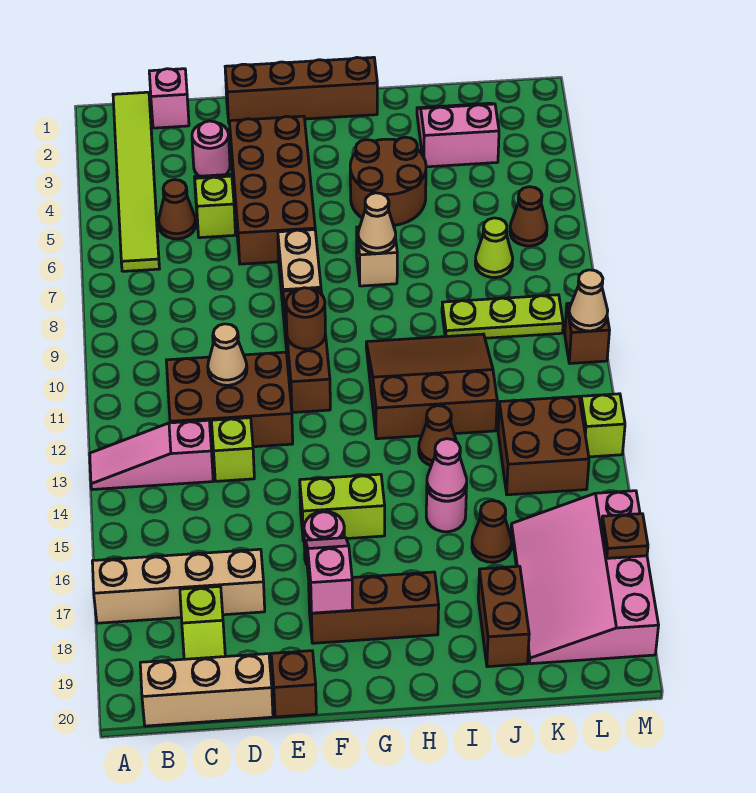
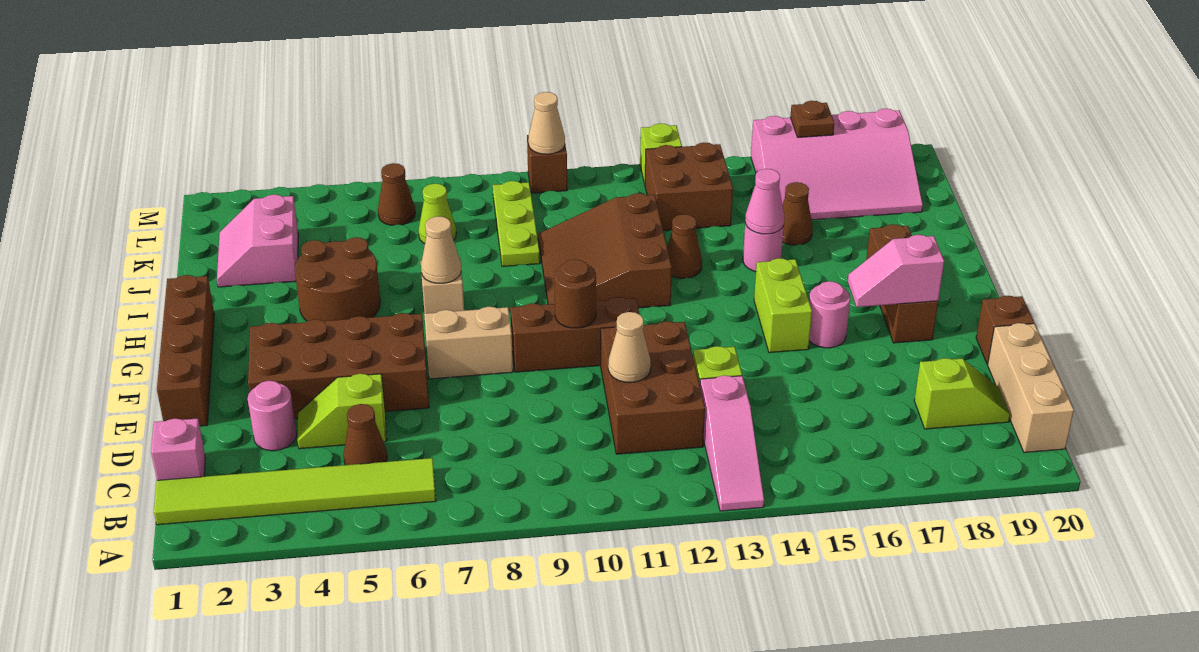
tan 1x4 brick [92,549,265,623] -> none
brown 1x2 brick [478,566,529,667] -> none

